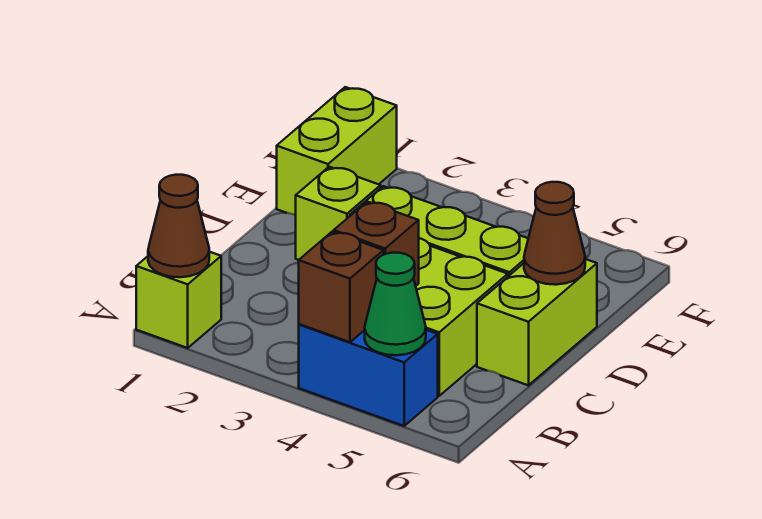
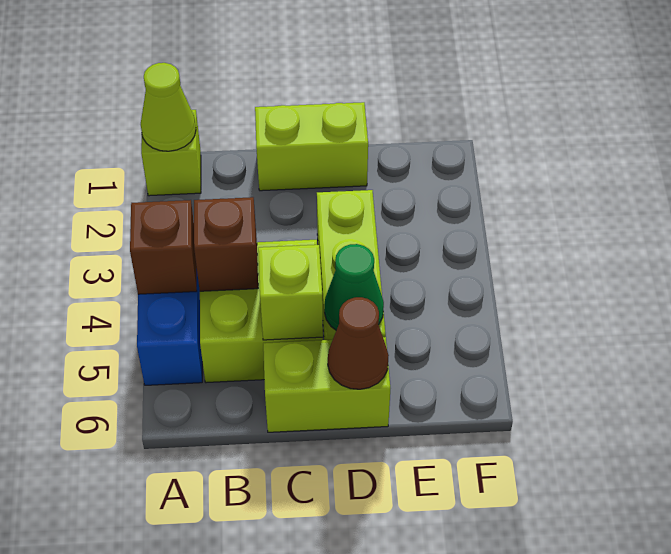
brown 1x1 cone [148,175,209,277] -> lime 1x1 cone [141,63,196,151]
green 1x1 cone [365,253,426,355] -> green 1x1 cone moved to [324,244,384,330]
lime 1x1 brick [296,167,381,260] -> lime 1x1 brick moved to [258,245,323,340]
lime 1x2 brick [277,87,397,215] -> lime 1x2 brick moved to [255,102,368,191]

